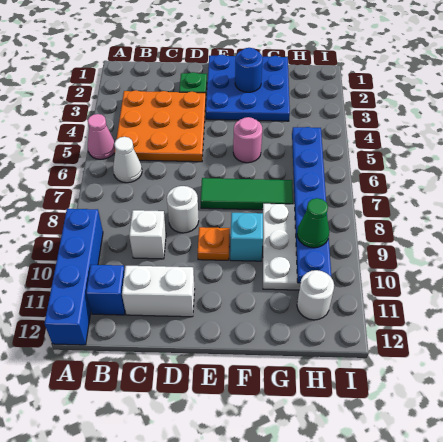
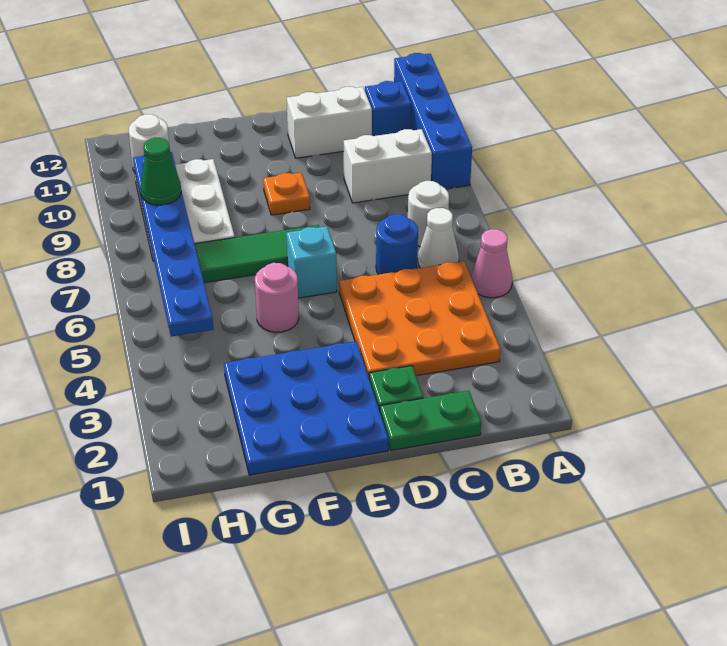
none -> green 1x2 plate [380,391,481,451]
white 1x1 brick [129,210,166,259] -> white 1x2 brick [344,129,432,203]
white 1x1 round brick [167,186,199,233] -> white 1x1 round brick moved to [408,181,449,246]
blue 1x1 round brick [235,48,263,92] -> blue 1x1 round brick moved to [376,214,418,274]
cyan 1x1 brick [230,213,263,261] -> cyan 1x1 brick moved to [286,226,337,298]

